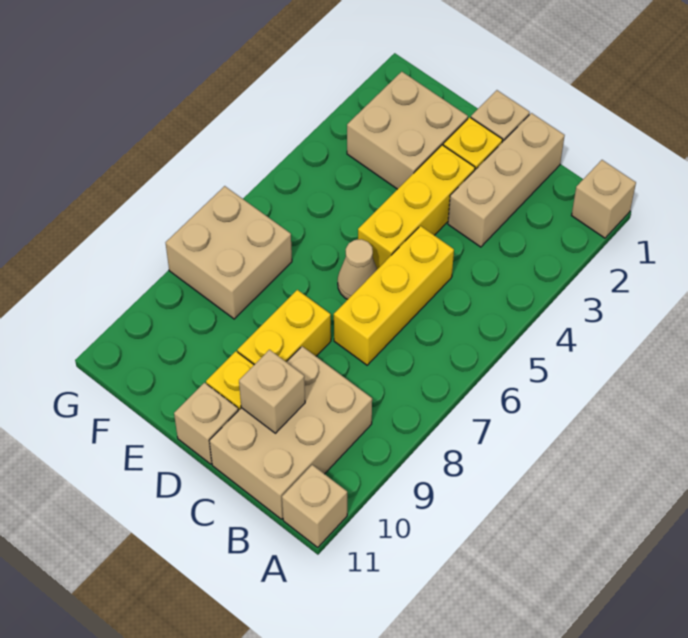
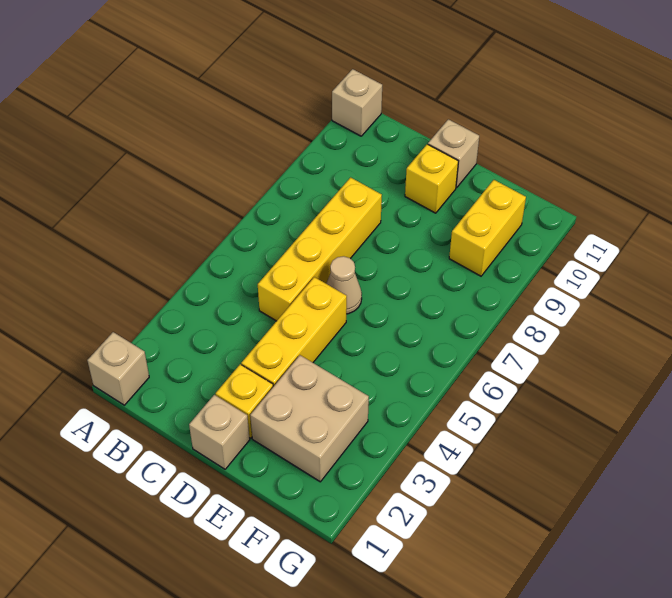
tan 2x3 brick [209,346,372,519] -> none
tan 1x3 brick [448,113,565,247] -> none
yellow 1x3 brick [334,226,454,365] -> yellow 1x4 brick [258,177,382,321]
tan 1x1 brick [239,350,305,433] -> none
yellow 1x2 brick [237,290,331,365] -> yellow 1x2 brick moved to [449,180,526,276]
tan 2x2 brick [166,186,292,319] -> none

